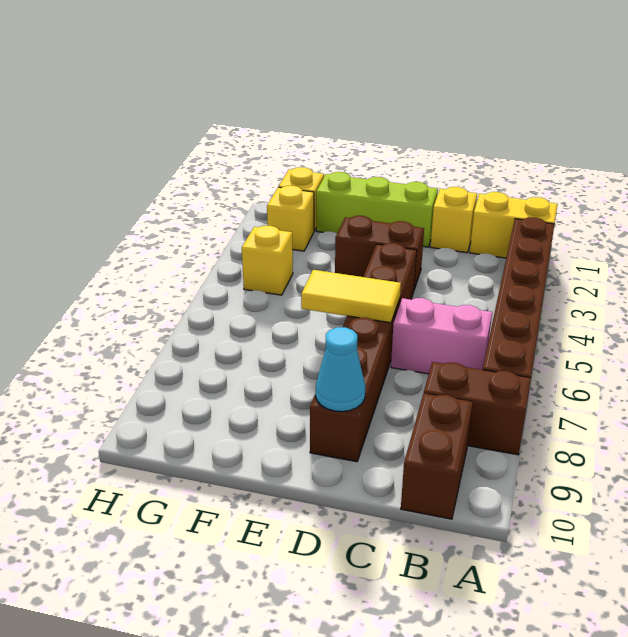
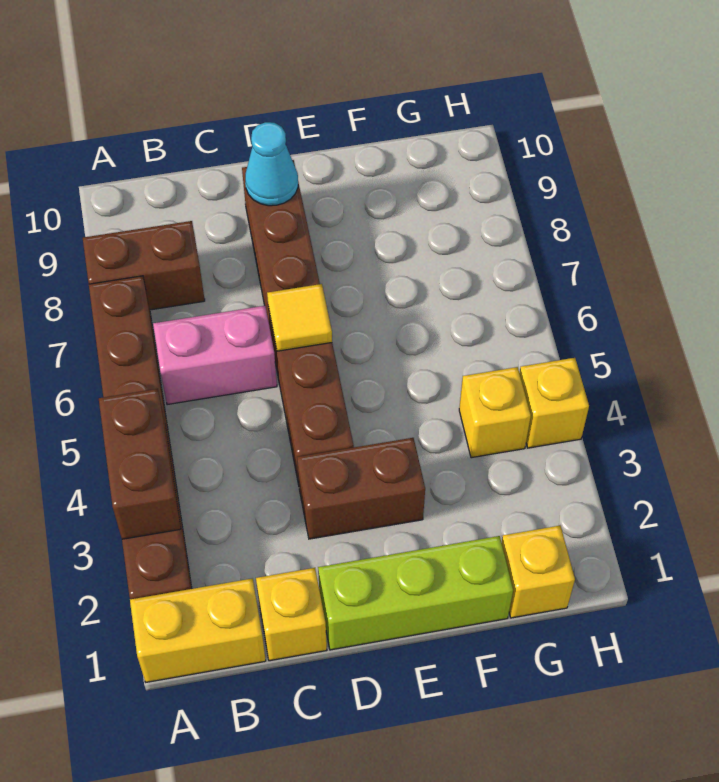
brown 1x2 brick [401,393,473,519] -> brown 1x2 brick moved to [99,389,181,539]
yellow 1x2 tile [301,270,401,323] -> yellow 1x1 tile [267,284,332,351]
yellow 1x1 brick [267,186,314,251] -> yellow 1x1 brick moved to [520,358,589,448]

